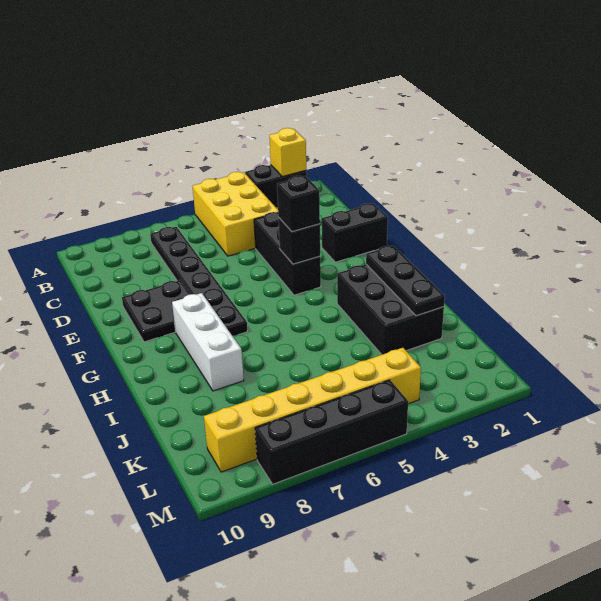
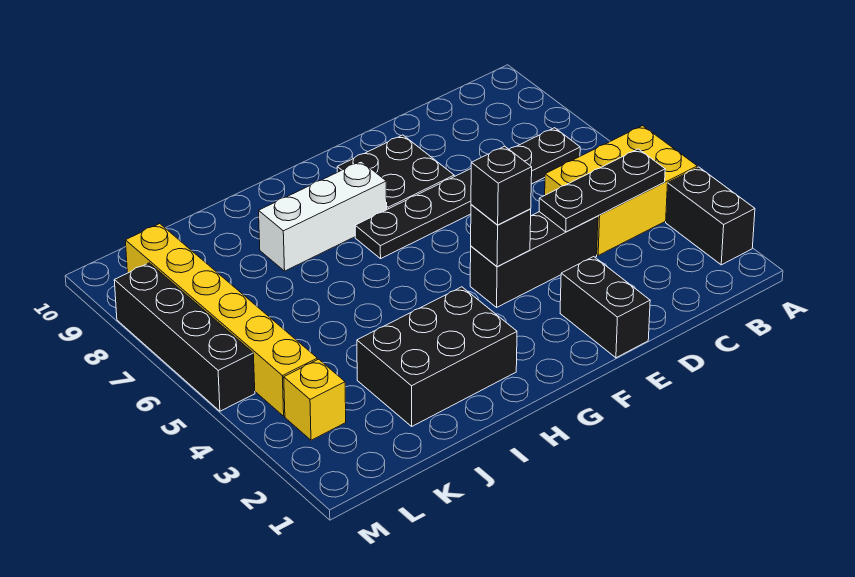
yellow 1x1 brick [269,128,306,177] -> yellow 1x1 brick moved to [284,359,346,440]
black 1x3 plate [366,246,445,316] -> black 1x3 plate moved to [539,149,665,232]

